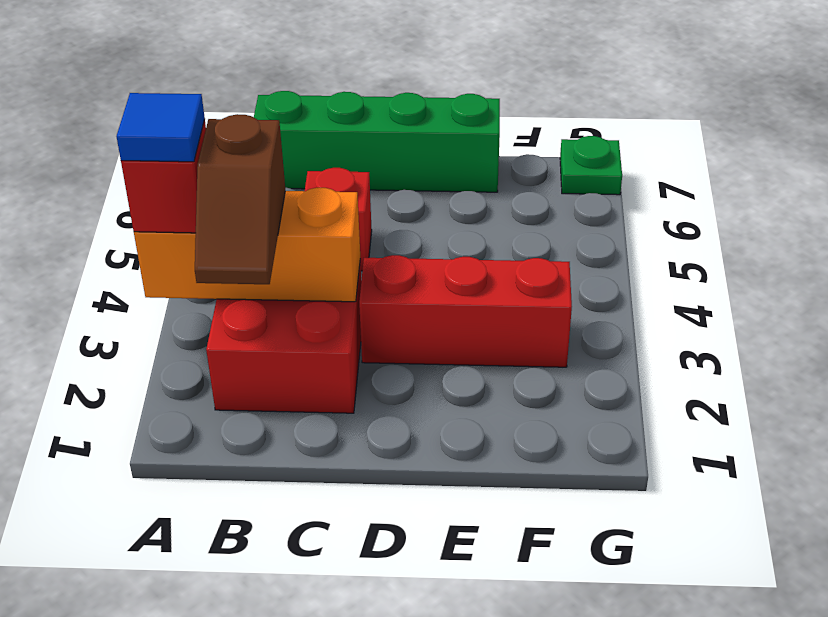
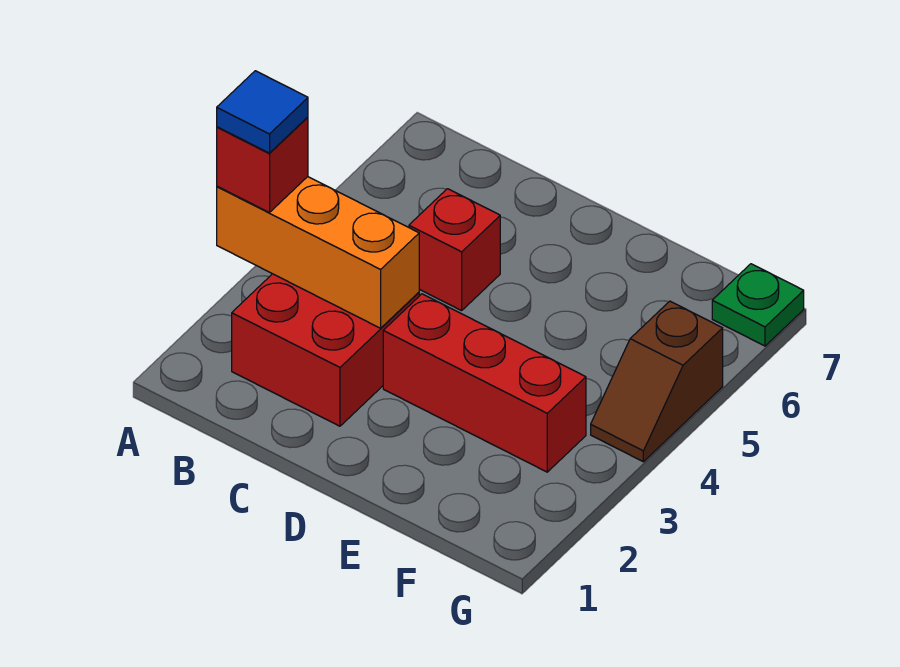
brown 1x2 slope [195,114,285,284] -> brown 1x2 slope moved to [591,301,723,462]
green 1x4 brick [254,91,500,192] -> none

